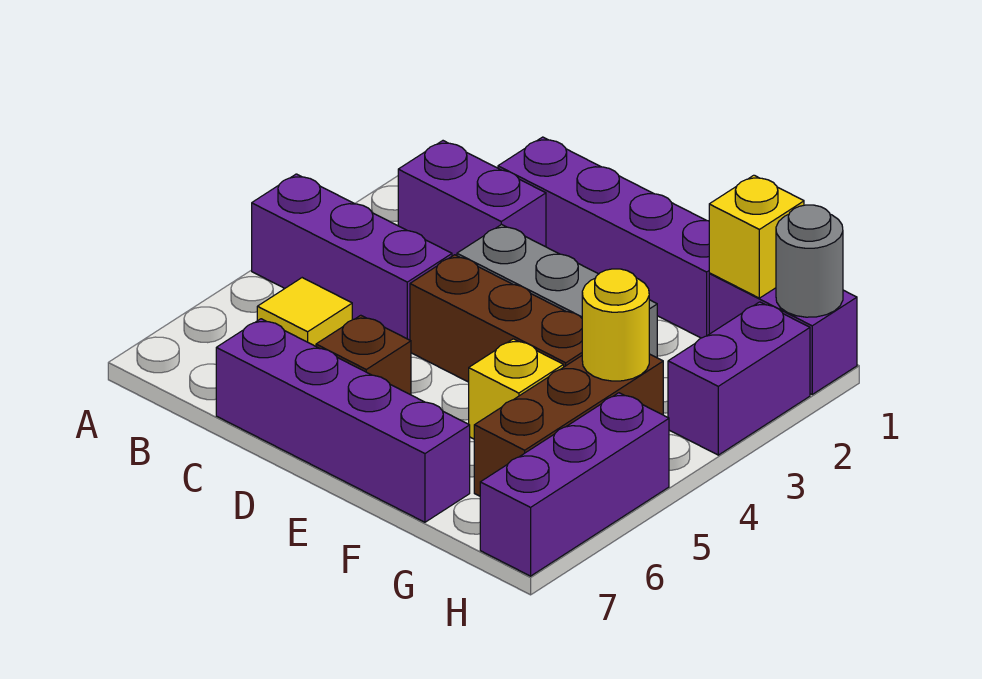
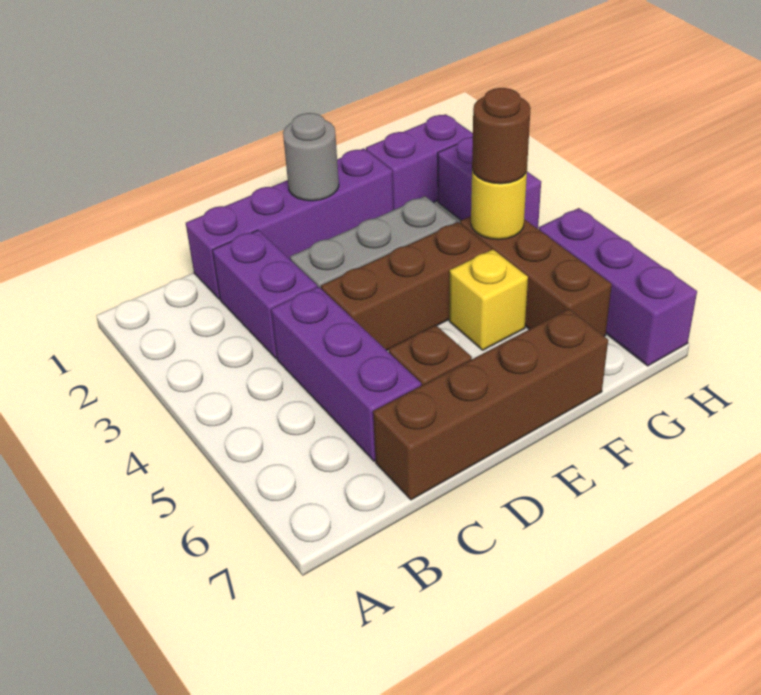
purple 1x3 brick [252,174,452,340] -> purple 1x3 brick turned to [271,287,421,461]
purple 1x2 brick [398,141,546,256] -> purple 1x2 brick turned to [213,230,317,358]
yellow 1x1 tile [257,278,352,346] -> none
purple 1x4 brick [216,319,470,522] -> brown 1x4 brick [373,309,608,500]
yellow 1x1 brick [709,175,804,298] -> none
none -> brown 1x1 round brick [472,88,531,184]
grey 1x1 round brick [776,205,843,317] -> grey 1x1 round brick moved to [283,113,339,201]

